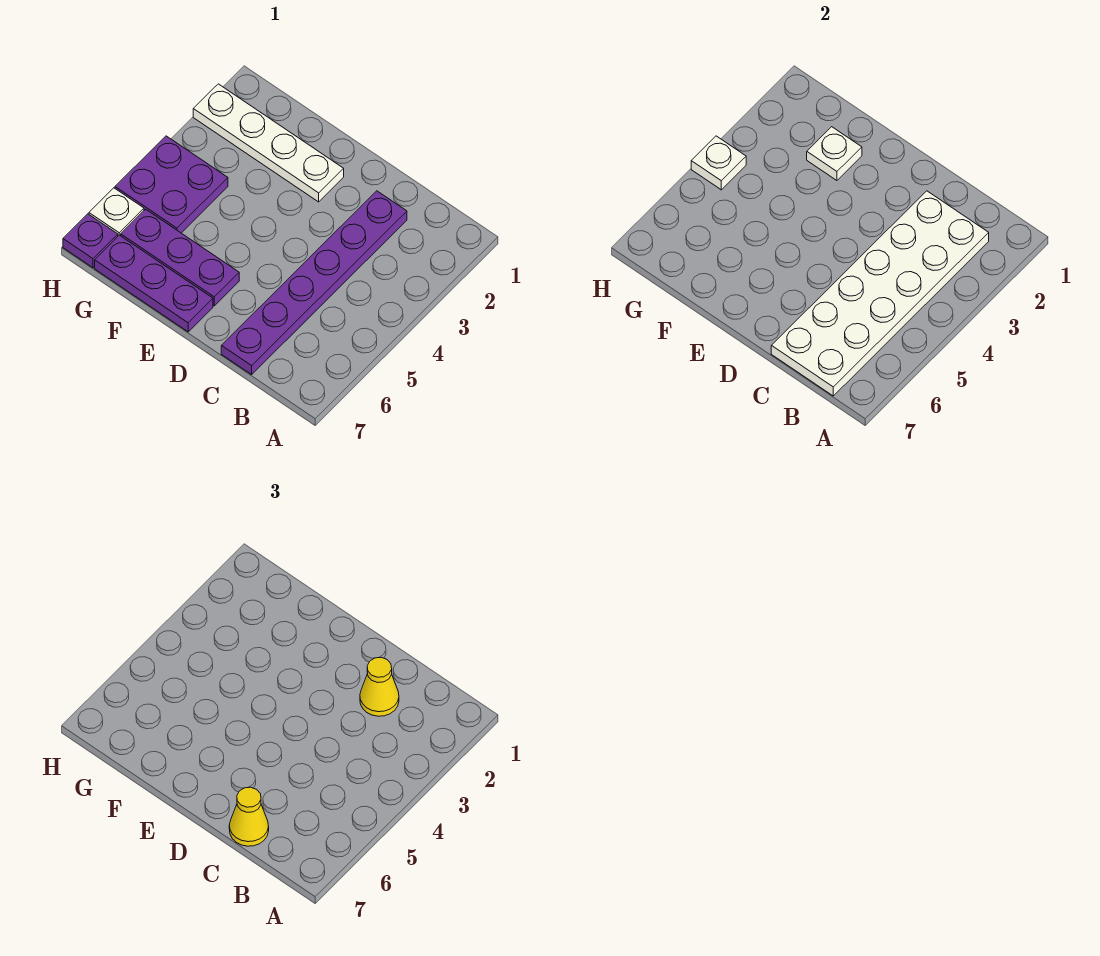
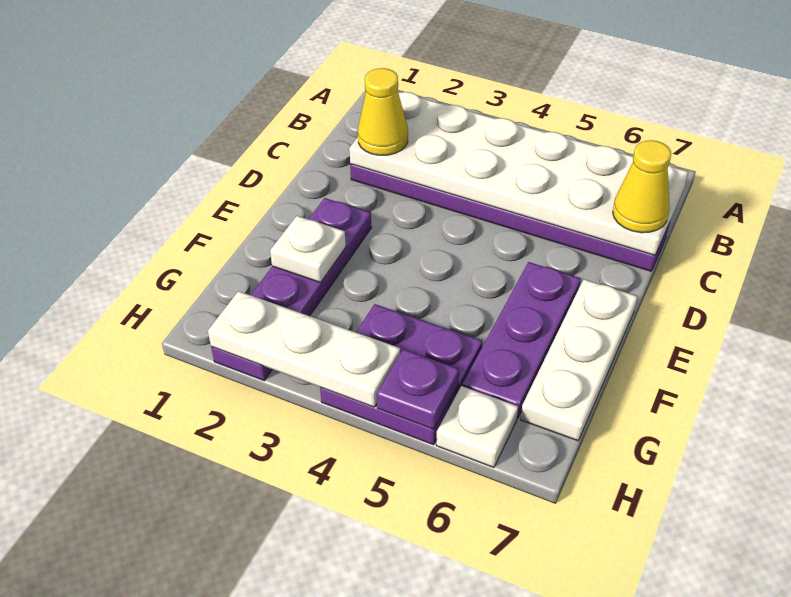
white 1x4 plate [193,84,344,202] -> purple 1x4 plate [211,198,371,381]
purple 1x3 plate [95,235,213,332] -> white 1x3 plate [521,279,637,441]
white 1x1 plate [691,136,746,190] -> white 1x3 plate [208,291,401,407]
purple 1x1 plate [63,214,118,268] -> purple 1x1 plate moved to [377,349,459,429]

